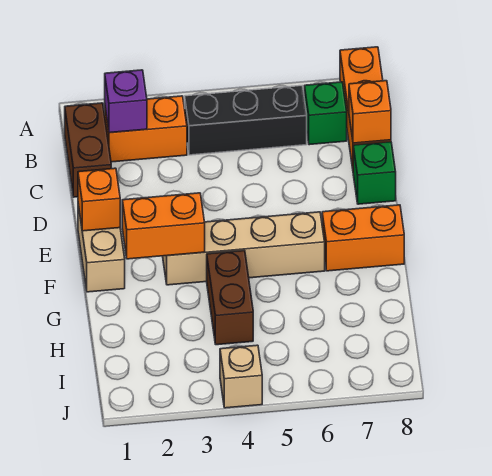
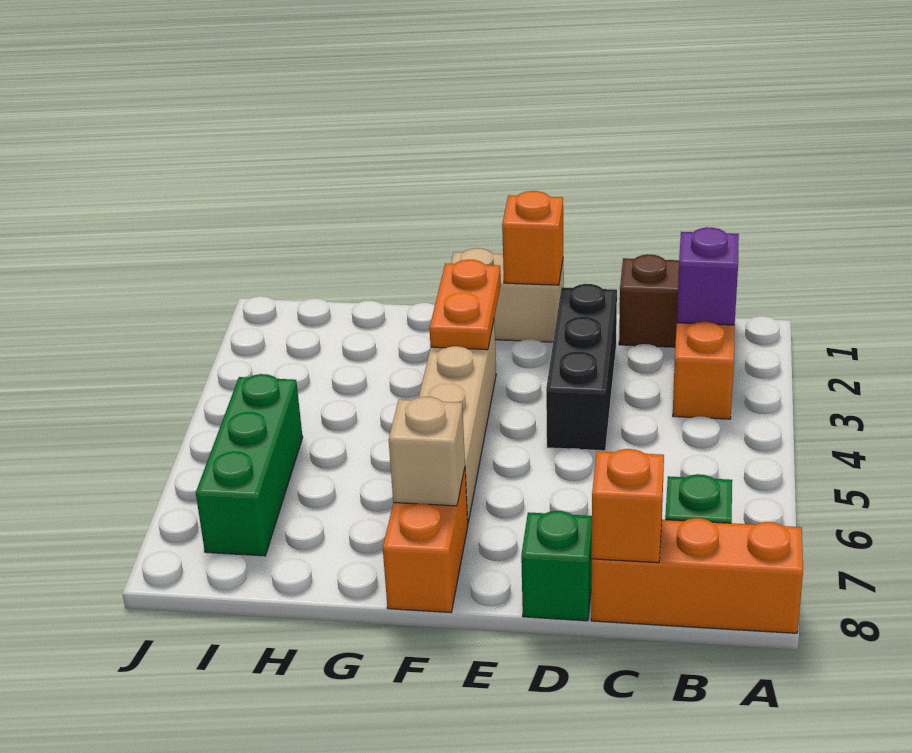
black 1x3 brick [185,86,307,155] -> black 1x3 brick moved to [546,284,617,451]
orange 1x2 brick [122,193,205,259] -> orange 1x2 plate [430,260,501,350]
brown 1x2 brick [207,251,253,345] -> none
none -> green 1x3 brick [196,374,303,556]
tan 1x1 brick [220,345,262,408] -> tan 1x1 brick moved to [389,397,465,506]

